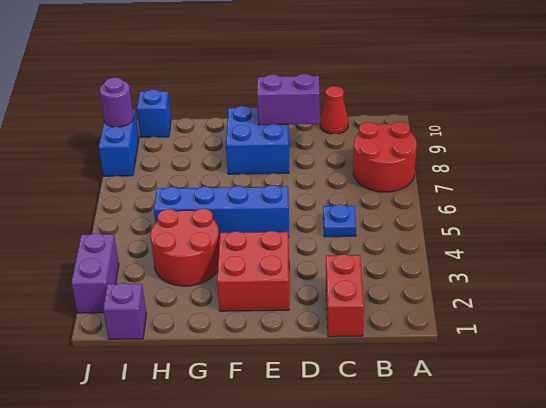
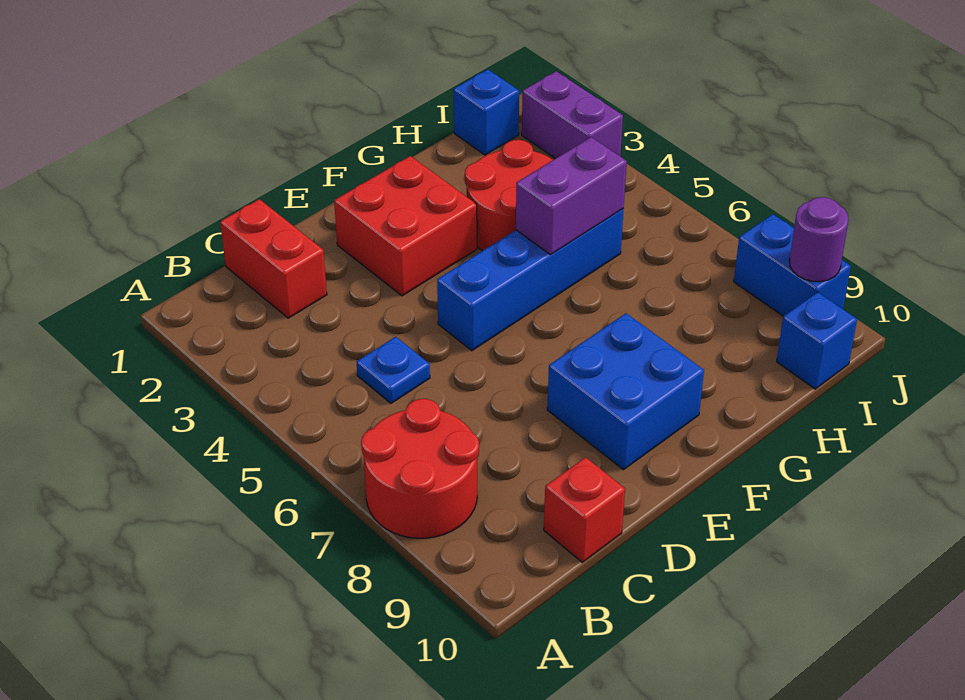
red 1x1 cone [320,86,349,134] -> red 1x1 brick [544,457,625,562]
purple 1x2 brick [257,74,320,125] -> purple 1x2 brick moved to [516,137,627,255]
purple 1x1 brick [103,283,146,339] -> blue 1x1 brick [454,69,519,155]

